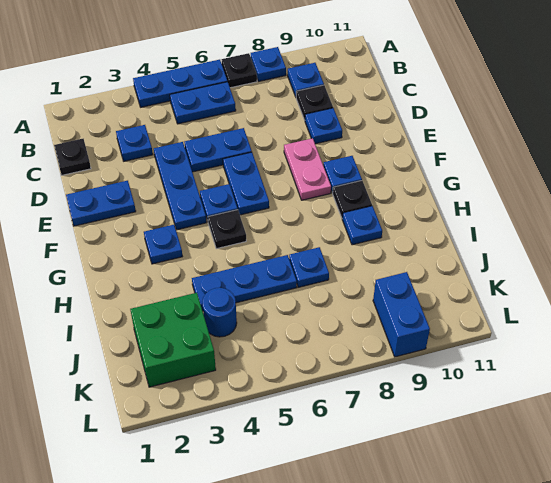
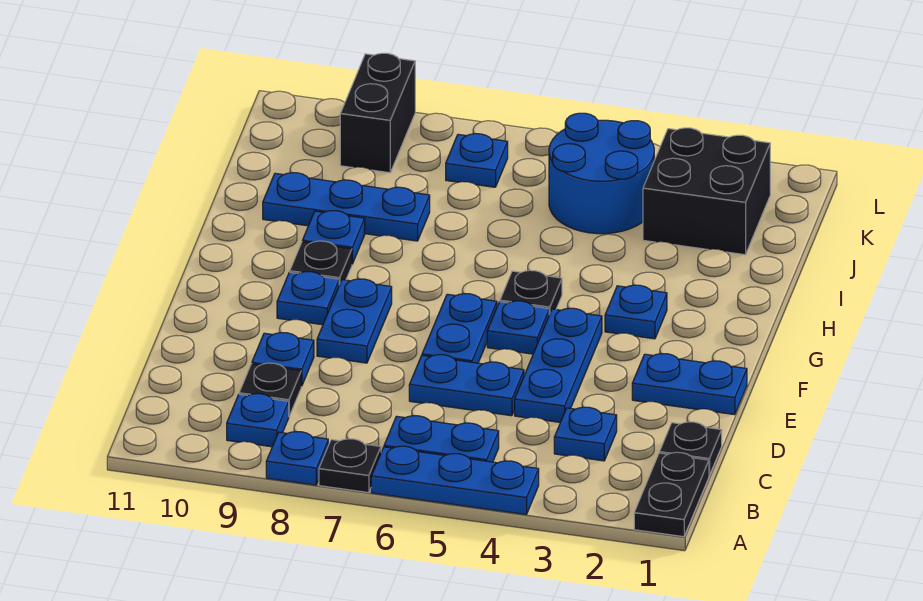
none -> black 1x2 plate [634,452,709,537]
pink 1x2 plate [284,138,331,200] -> blue 1x2 plate [317,279,392,363]
blue 1x3 plate [192,255,297,311] -> blue 1x3 plate moved to [263,173,430,241]
blue 1x1 plate [289,247,329,287] -> blue 1x1 plate moved to [446,134,508,187]
green 2x2 brick [130,293,216,387] -> black 2x2 brick [643,128,770,255]
blue 1x1 round brick [202,288,237,337] -> blue 2x2 round brick [549,113,654,234]
blue 1x2 brick [373,272,430,357] -> black 1x2 brick [340,53,415,173]

